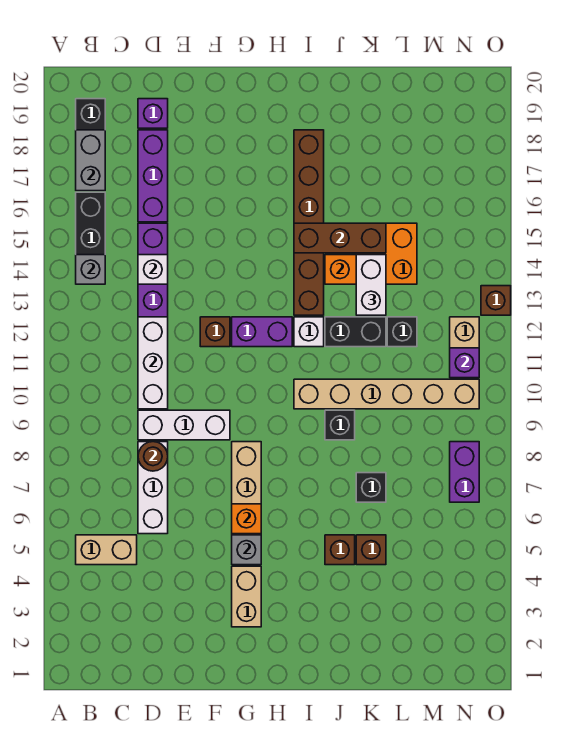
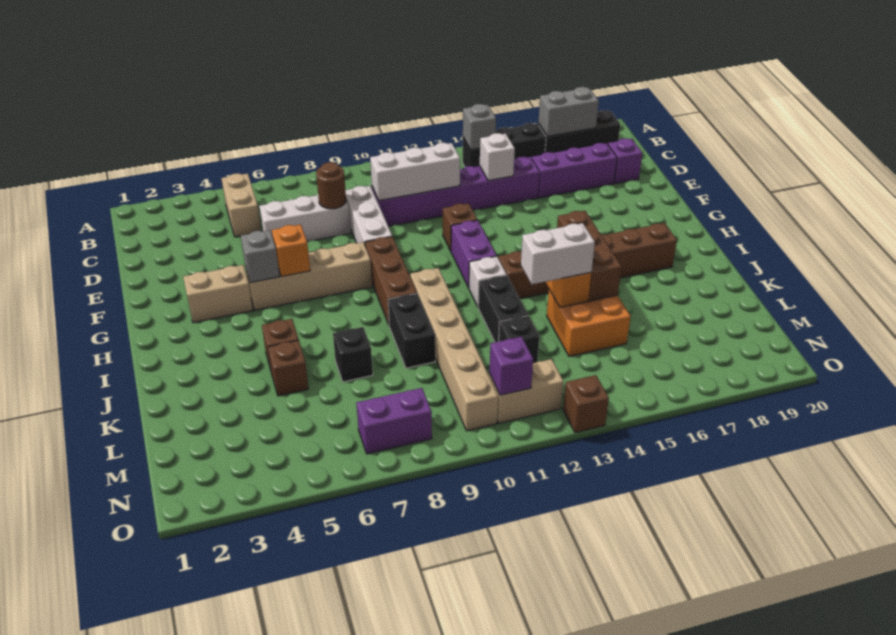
none -> brown 1x3 brick [365,237,417,325]
black 1x1 brick [325,410,355,440] -> black 1x2 brick [388,294,435,368]

